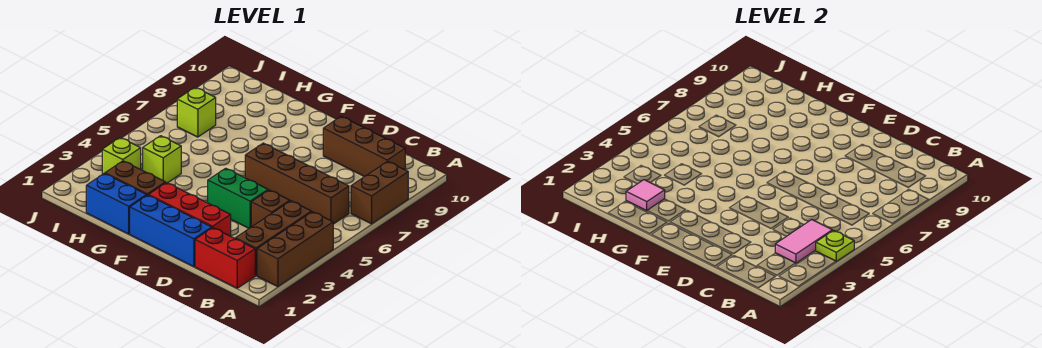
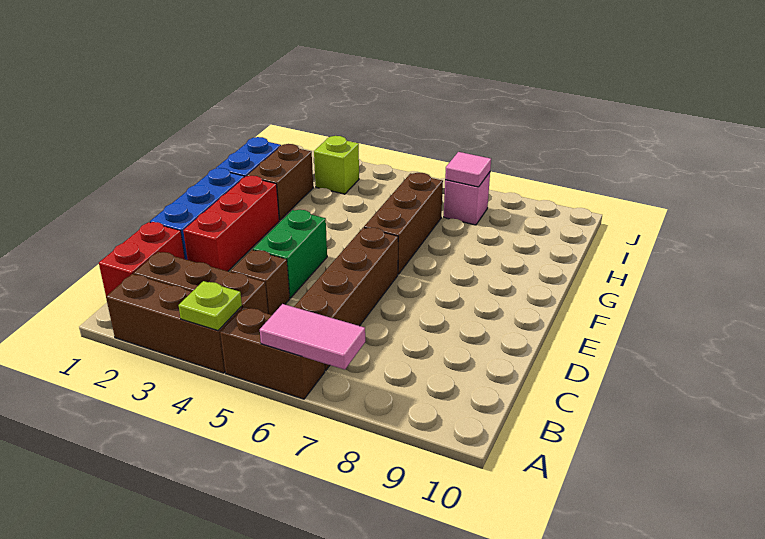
brown 1x2 brick [351,161,408,224] -> brown 1x2 brick moved to [220,307,325,399]
pink 1x2 tile [775,220,832,263] -> pink 1x2 tile moved to [260,304,365,370]
brown 1x3 brick [323,116,405,177] -> brown 1x3 brick moved to [364,173,443,274]
pink 1x1 tile [626,180,665,211] -> pink 1x1 tile moved to [445,152,491,187]
lime 1x1 brick [143,136,181,183] -> none
lime 1x1 brick [177,87,216,137] -> pink 1x1 brick [444,172,490,225]

